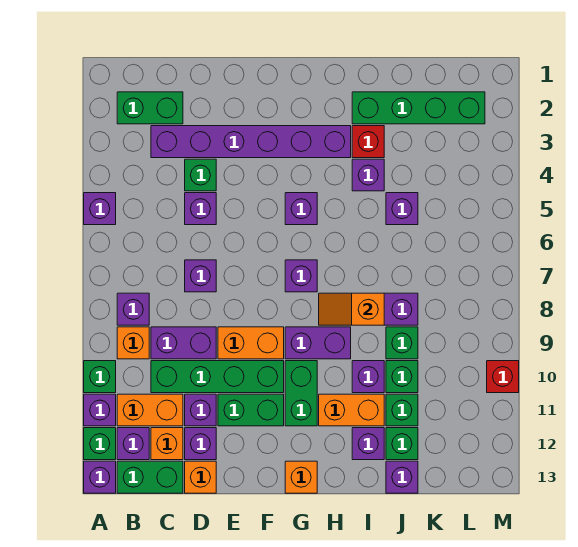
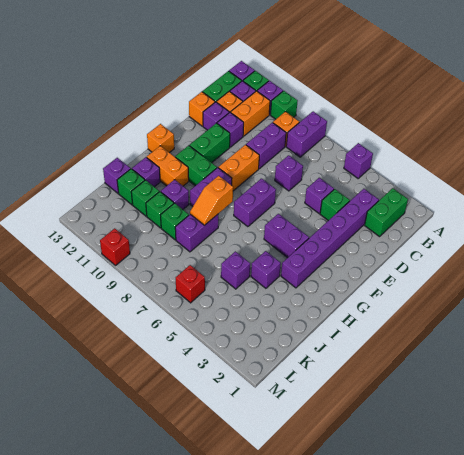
purple 1x1 brick [117,293,149,325] -> purple 1x2 brick [286,111,327,157]
green 1x4 brick [151,361,284,393] -> none
purple 1x1 brick [285,193,317,225] -> purple 1x2 brick [264,214,309,258]
purple 1x1 brick [285,260,317,292] -> purple 1x2 brick [234,179,276,227]
orange 1x2 slope [319,293,384,325] -> orange 1x2 slope turned to [190,176,233,225]
orange 1x2 brick [319,394,384,426] -> orange 1x2 brick turned to [147,146,189,186]
green 1x4 brick [352,92,485,124] -> none
red 1x1 brick [352,126,384,158] -> red 1x1 brick moved to [176,265,205,303]

